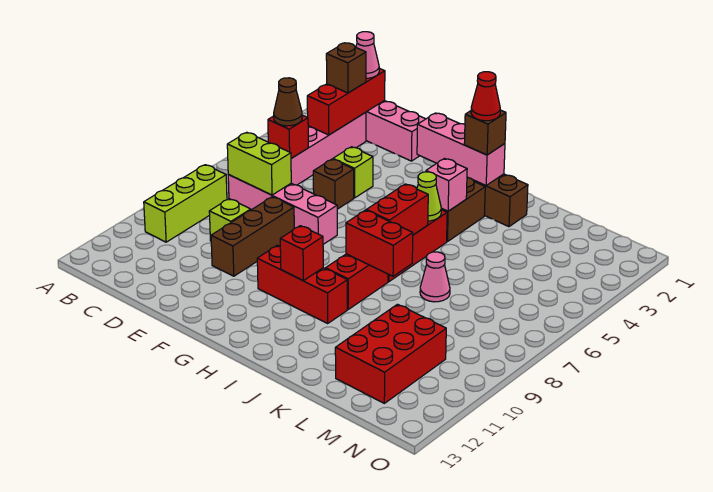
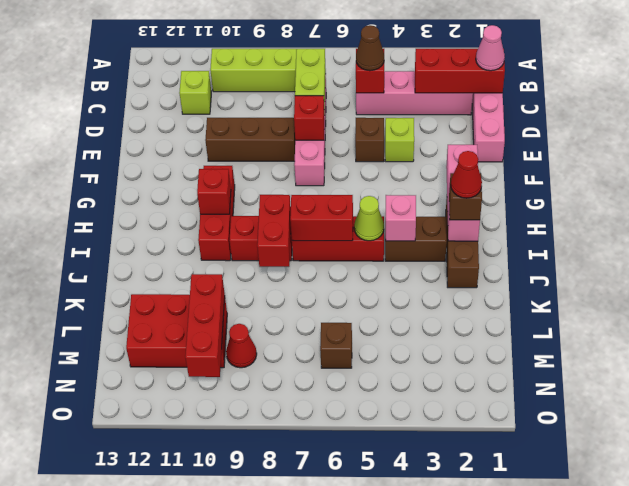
brown 1x1 brick [326,43,366,93] -> brown 1x1 brick moved to [320,323,352,368]
lime 1x1 brick [209,199,251,241] -> lime 1x1 brick moved to [179,71,211,114]
none -> red 1x1 brick [294,96,324,140]
pink 1x1 cone [420,252,450,302] -> none
none -> red 1x3 brick [185,274,225,377]
none -> red 1x1 cone [226,324,257,368]

